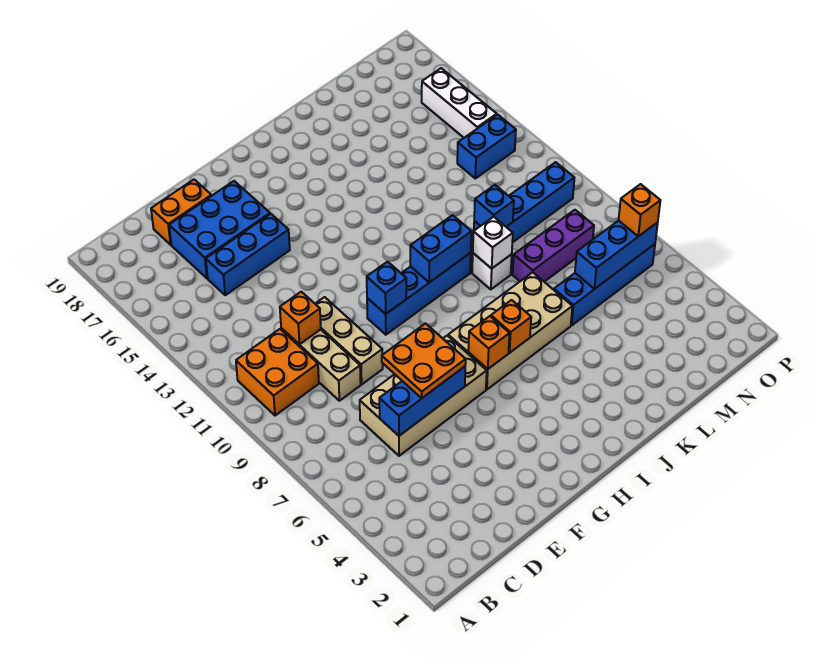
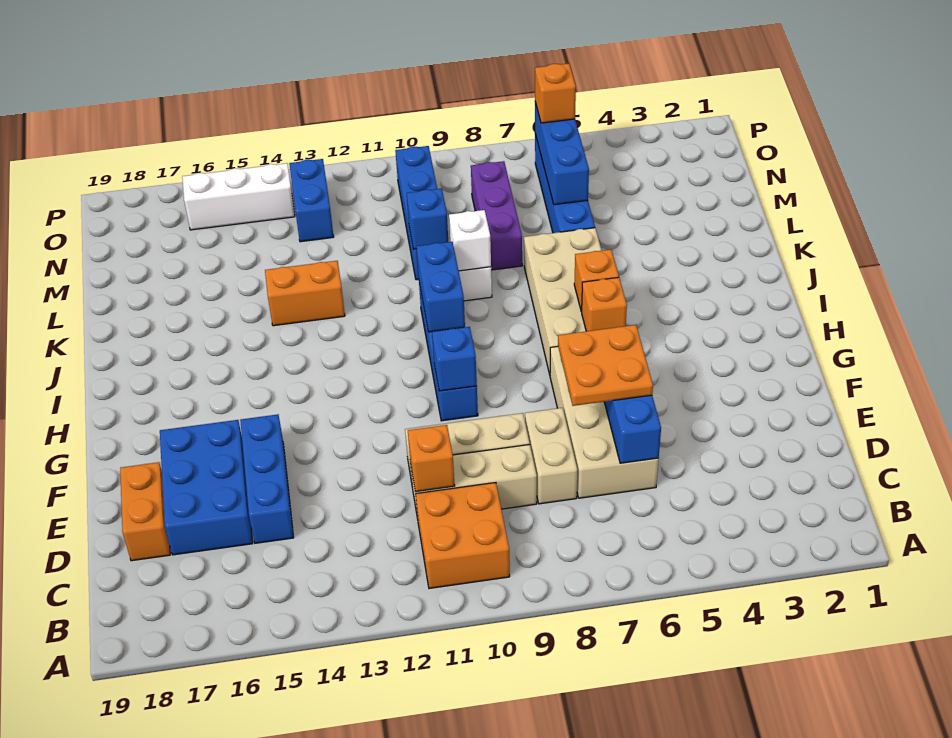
none -> tan 1x2 brick [525,408,577,504]
none -> orange 1x2 brick [265,261,345,326]

